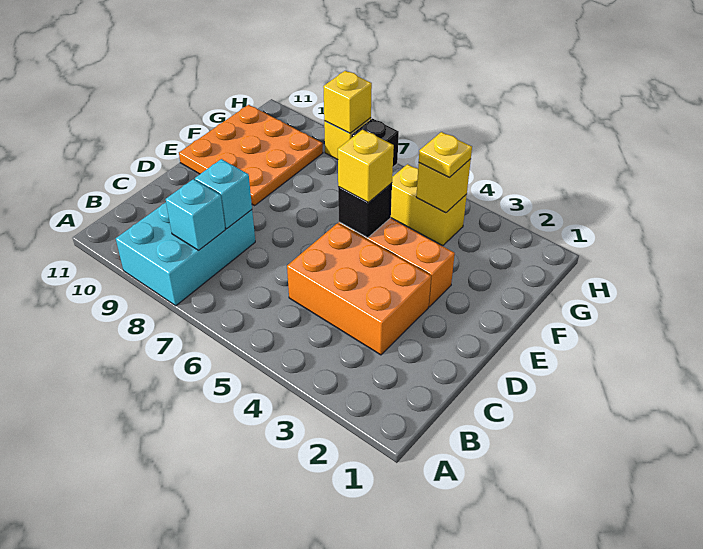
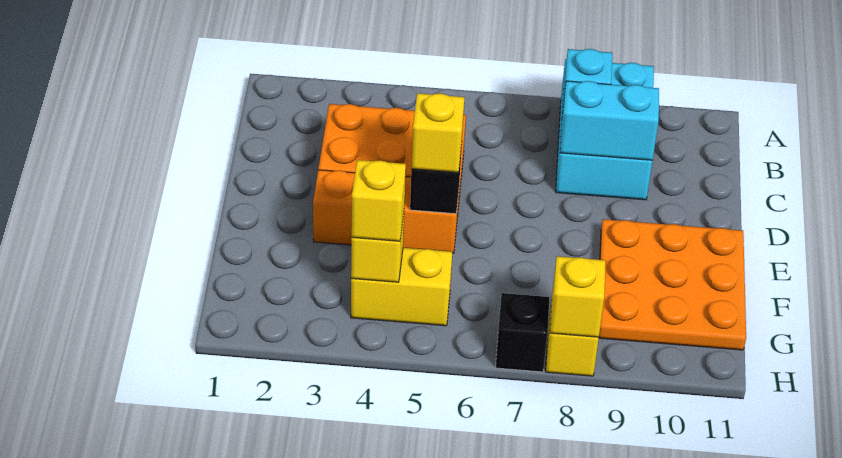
cyan 1x1 brick [195,159,252,229] -> cyan 1x2 brick [560,81,659,160]
yellow 1x1 plate [419,132,472,177] -> yellow 1x1 brick [351,160,406,241]

